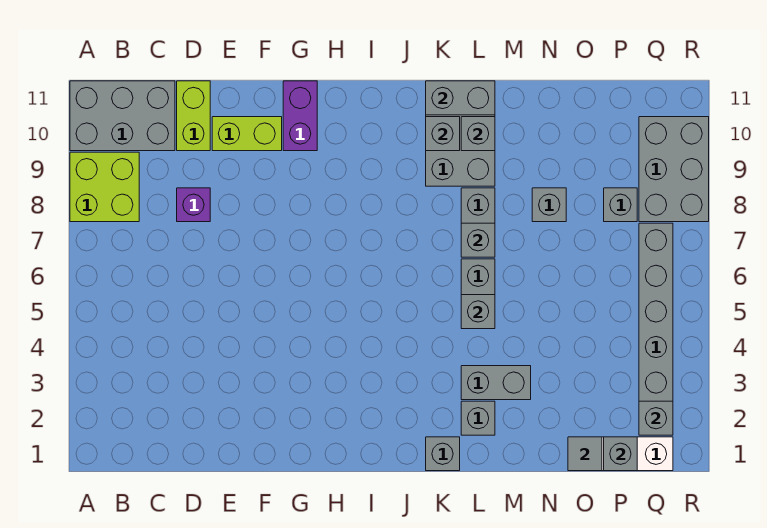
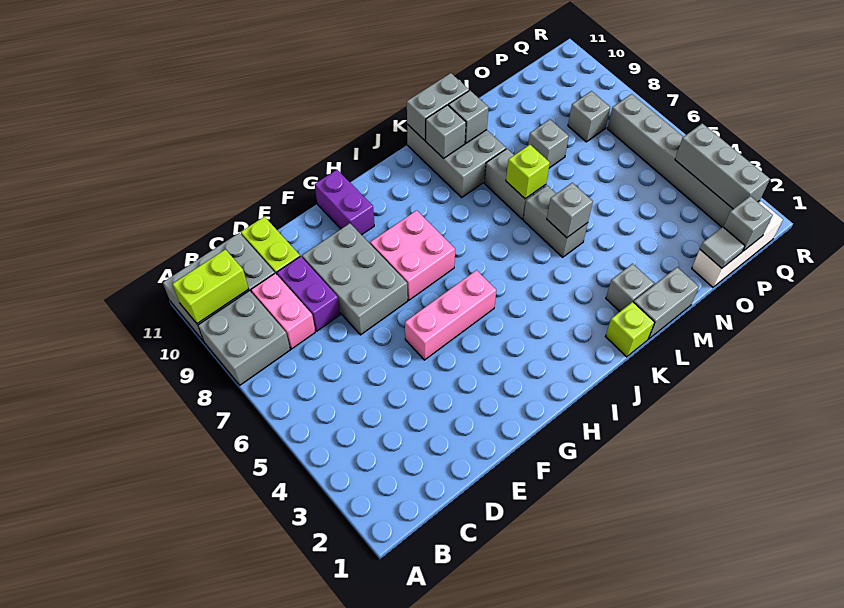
lime 2x2 brick [70,152,139,222] -> grey 2x2 brick [198,291,290,385]
none -> pink 1x2 brick [251,273,315,349]
purple 1x1 brick [177,188,210,222] -> purple 1x2 brick [277,256,340,331]
lime 1x2 brick [212,117,282,151] -> lime 1x2 brick moved to [173,249,248,324]
none -> pink 1x3 brick [405,270,496,360]
none -> pink 2x2 brick [370,210,455,300]
grey 1x1 brick [426,437,460,471] -> lime 1x1 brick [606,302,655,357]
grey 1x2 brick [461,366,531,400] -> grey 1x2 brick moved to [634,267,699,339]
grey 1x1 brick [461,223,495,257] -> lime 1x1 brick [506,145,550,199]
grey 1x1 brick [639,401,673,435] -> grey 1x3 brick [675,123,770,209]
grey 2x3 brick [639,117,709,222] -> grey 2x3 brick moved to [302,223,408,335]

